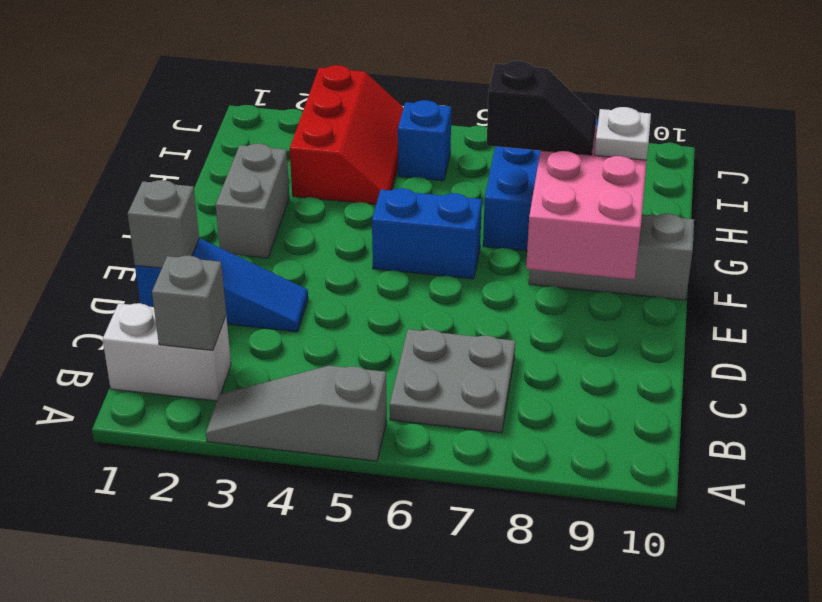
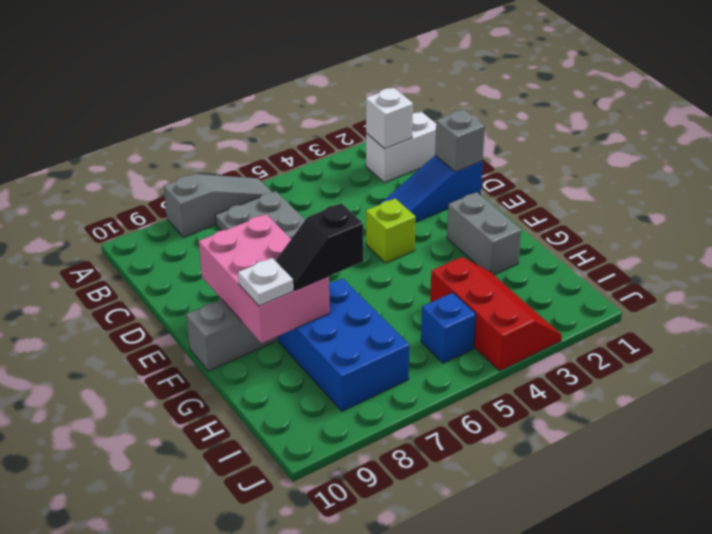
grey 1x3 slope [206,366,387,461] -> grey 1x3 slope moved to [164,174,272,237]
grey 1x1 brick [152,256,226,350] -> white 1x1 brick [366,88,413,149]
none -> lime 1x1 brick [366,199,416,263]
blue 1x2 brick [372,188,482,279] -> none
red 2x3 slope [290,65,404,204] -> red 2x3 slope turned to [430,257,562,371]

